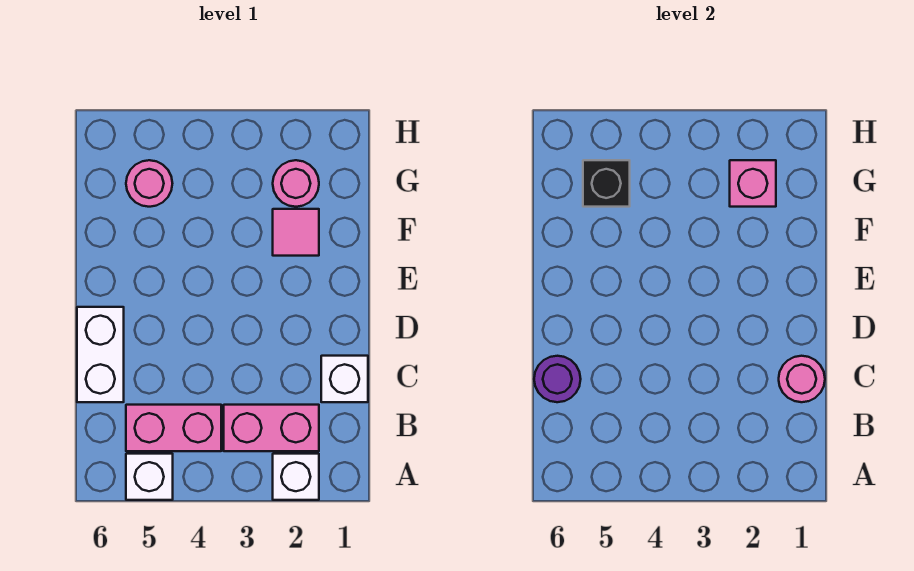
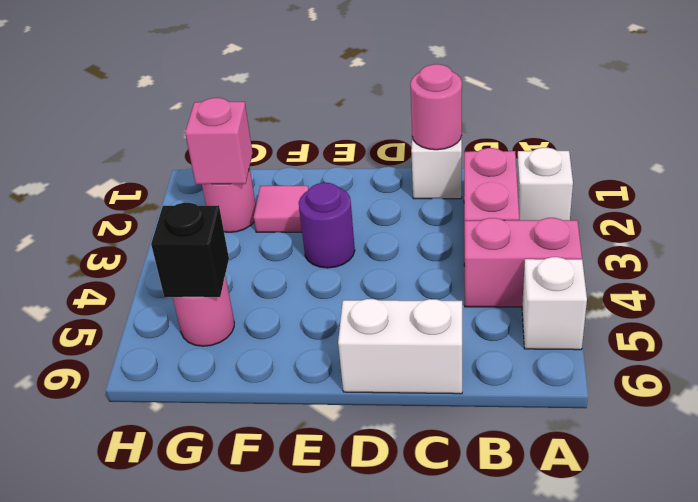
pink 1x2 brick [126,405,221,451] -> pink 1x2 brick turned to [465,218,582,307]
purple 1x1 round brick [534,356,581,402] -> purple 1x1 round brick moved to [299,183,355,268]

